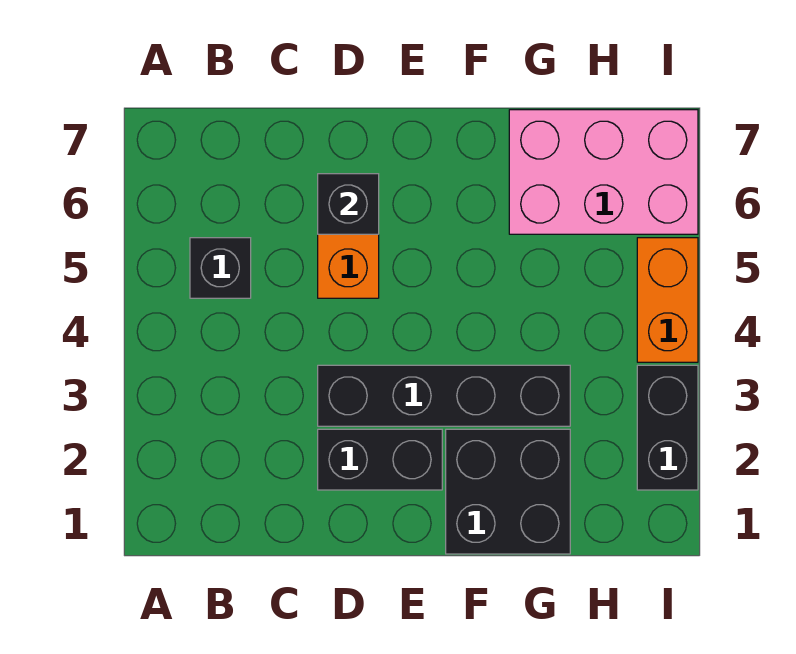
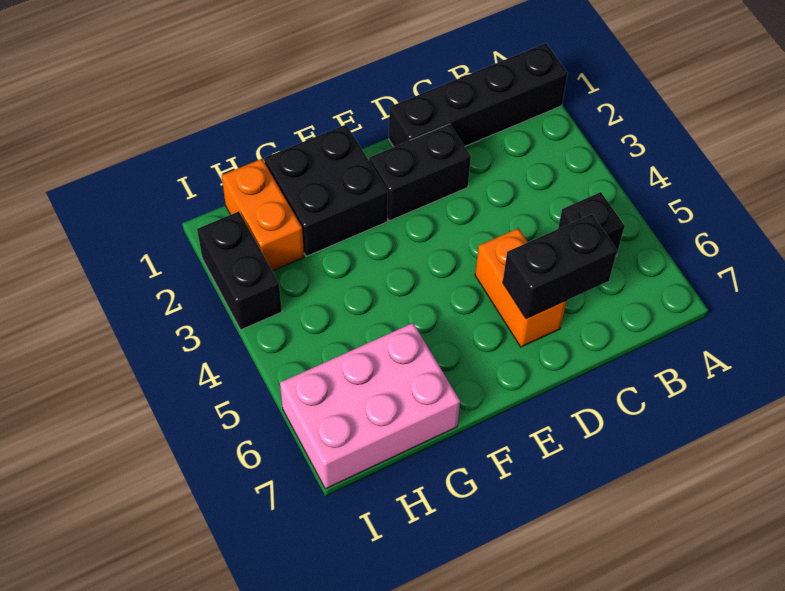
black 1x4 brick [318,365,570,426] -> black 1x4 brick moved to [389,43,568,147]
black 1x1 brick [318,174,379,234] -> black 1x2 brick [503,214,617,319]
orange 1x2 brick [637,238,698,362] -> orange 1x2 brick moved to [221,159,304,271]

